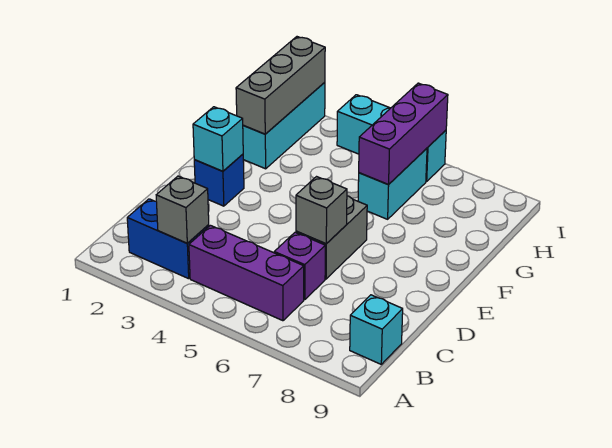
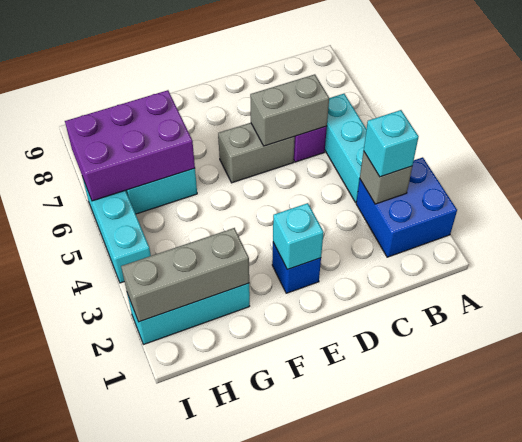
blue 1x2 brick [127,199,209,279] -> blue 2x2 brick [356,157,457,257]
purple 1x3 brick [189,225,304,321] -> cyan 1x3 brick [325,94,366,203]
cyan 1x1 brick [350,295,403,364] -> cyan 1x1 brick moved to [364,110,419,177]
grey 1x1 brick [296,177,347,244] -> grey 1x2 brick [250,74,329,146]
purple 1x3 brick [359,83,448,185] -> purple 2x3 brick [65,90,195,201]

